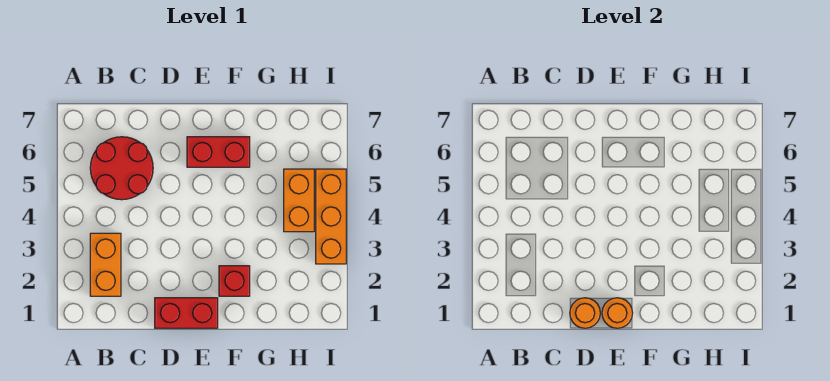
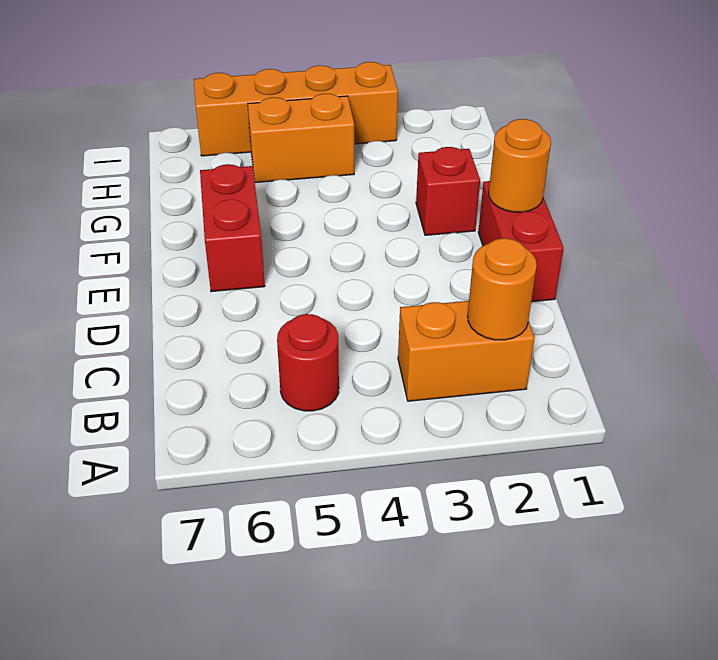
red 2x2 round brick [90,137,153,200] -> red 1x1 round brick [277,314,339,411]
orange 1x1 round brick [570,298,600,328] -> orange 1x1 round brick moved to [468,238,537,340]
orange 1x3 brick [316,169,346,264] -> orange 1x4 brick [194,62,398,156]

